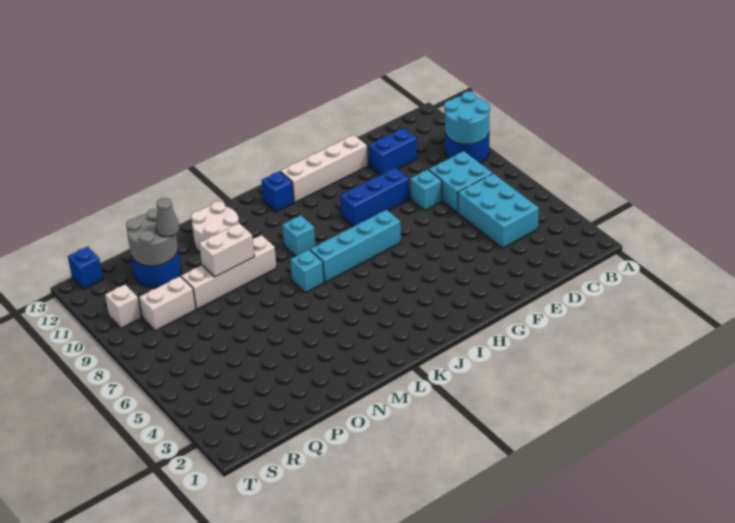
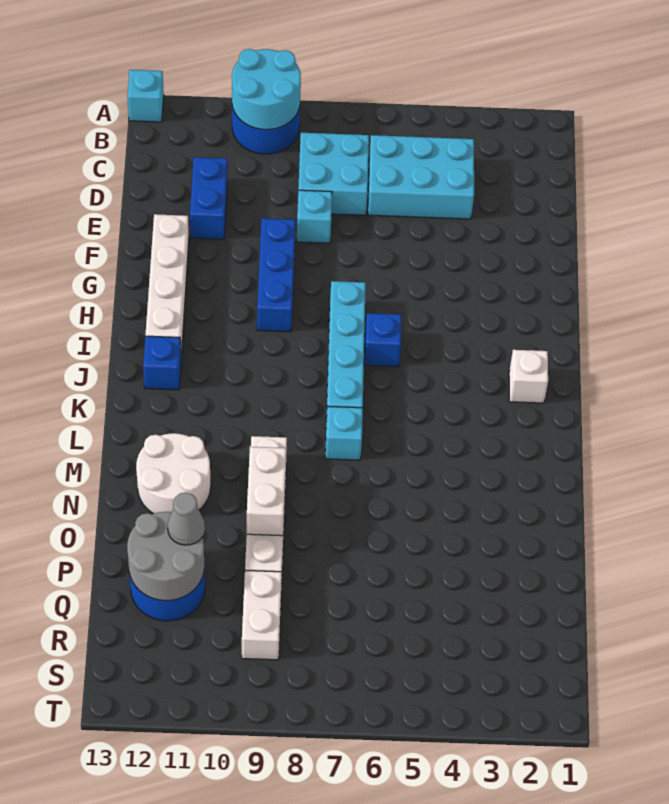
cyan 1x1 brick [282,215,315,256] -> cyan 1x1 brick moved to [128,70,164,122]
white 1x1 brick [105,285,141,328] -> white 1x1 brick moved to [509,350,548,403]
blue 1x1 brick [68,247,103,289] -> blue 1x1 brick moved to [364,313,401,367]

